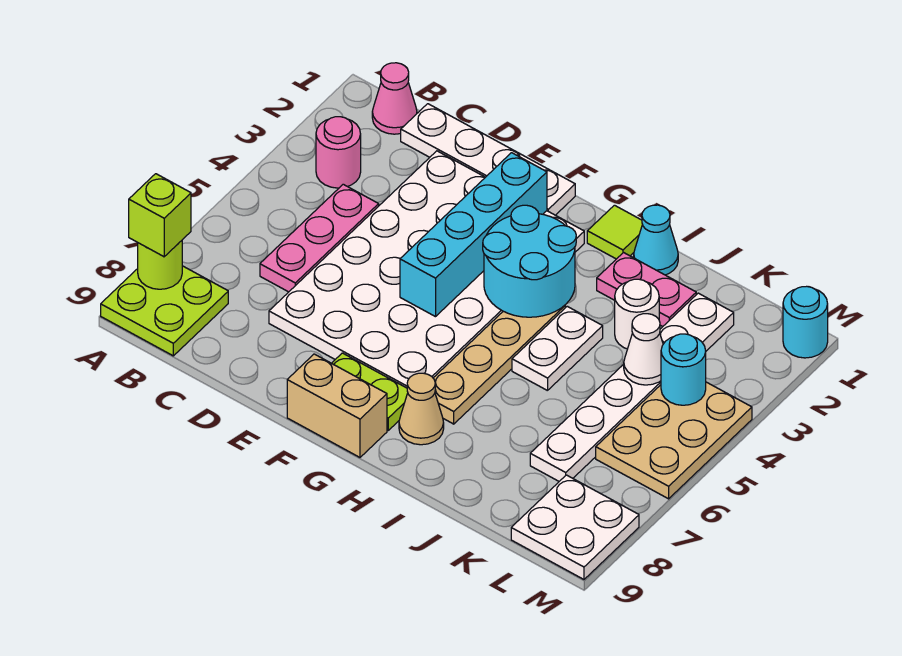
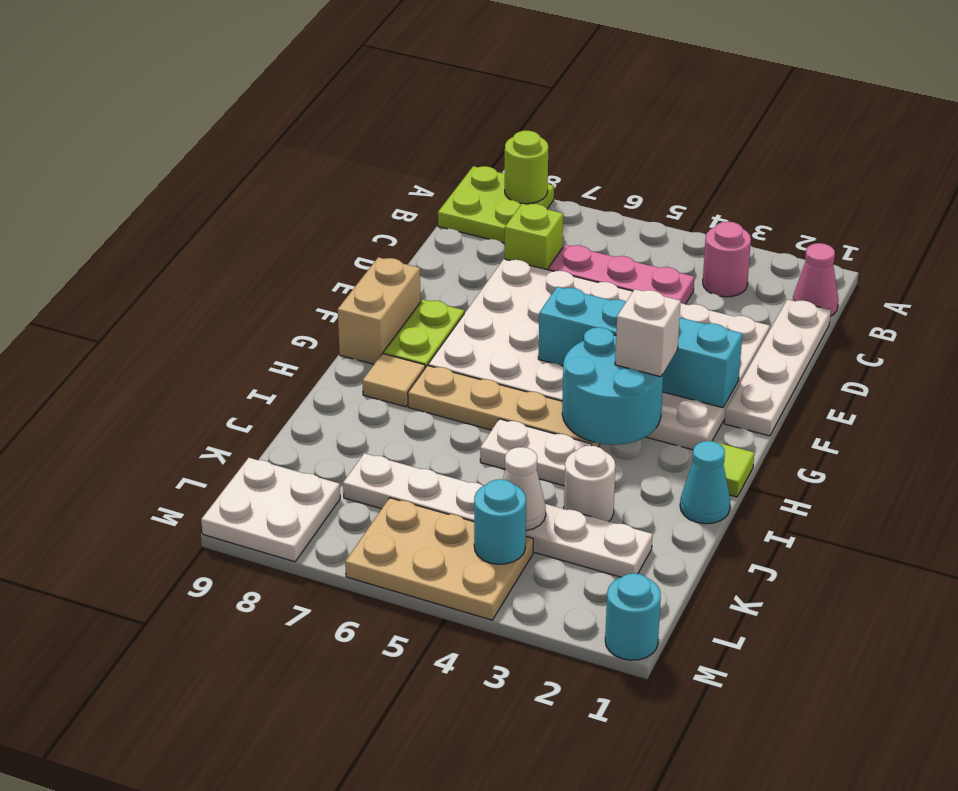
lime 1x1 brick [129,174,191,257] -> lime 1x1 brick moved to [505,203,563,270]
none -> white 1x1 brick [615,289,681,377]
tan 1x1 cone [399,373,444,445] -> tan 1x1 tile [362,354,425,407]
pink 1x2 plate [597,253,696,327] -> none

